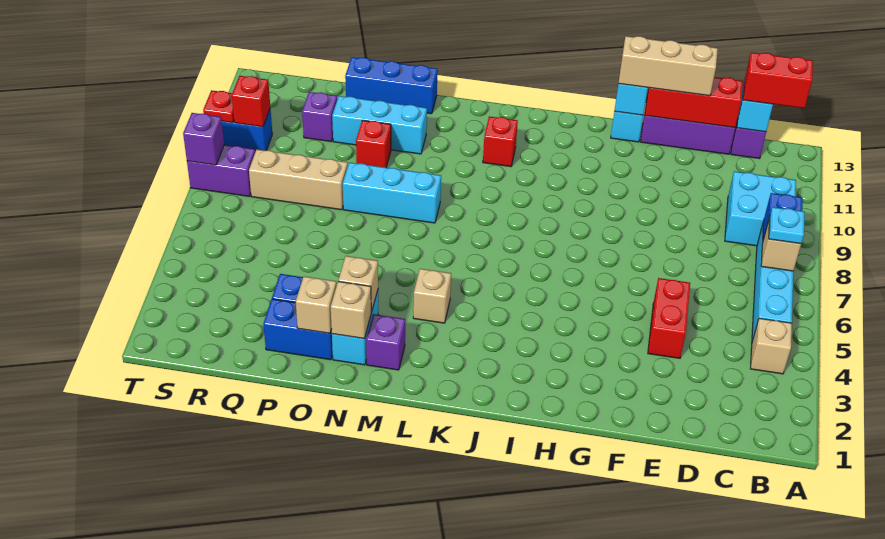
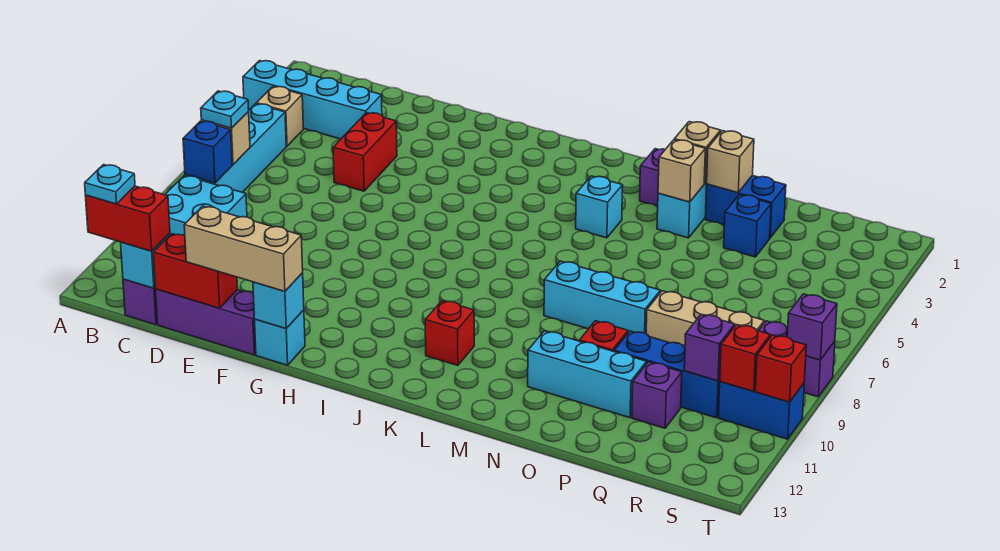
none -> cyan 1x4 brick [243,61,382,139]
none -> cyan 1x1 plate [85,165,135,204]
red 1x3 brick [645,77,743,128] -> red 1x2 brick [153,234,238,308]
tan 1x1 brick [413,269,451,323] -> cyan 1x1 brick [576,176,623,238]
blue 1x3 brick [345,57,438,114] -> blue 1x3 brick moved to [614,331,720,418]
none -> purple 1x1 brick [684,314,735,381]
red 1x1 plate [203,90,234,123] -> red 1x1 brick [755,335,806,402]

